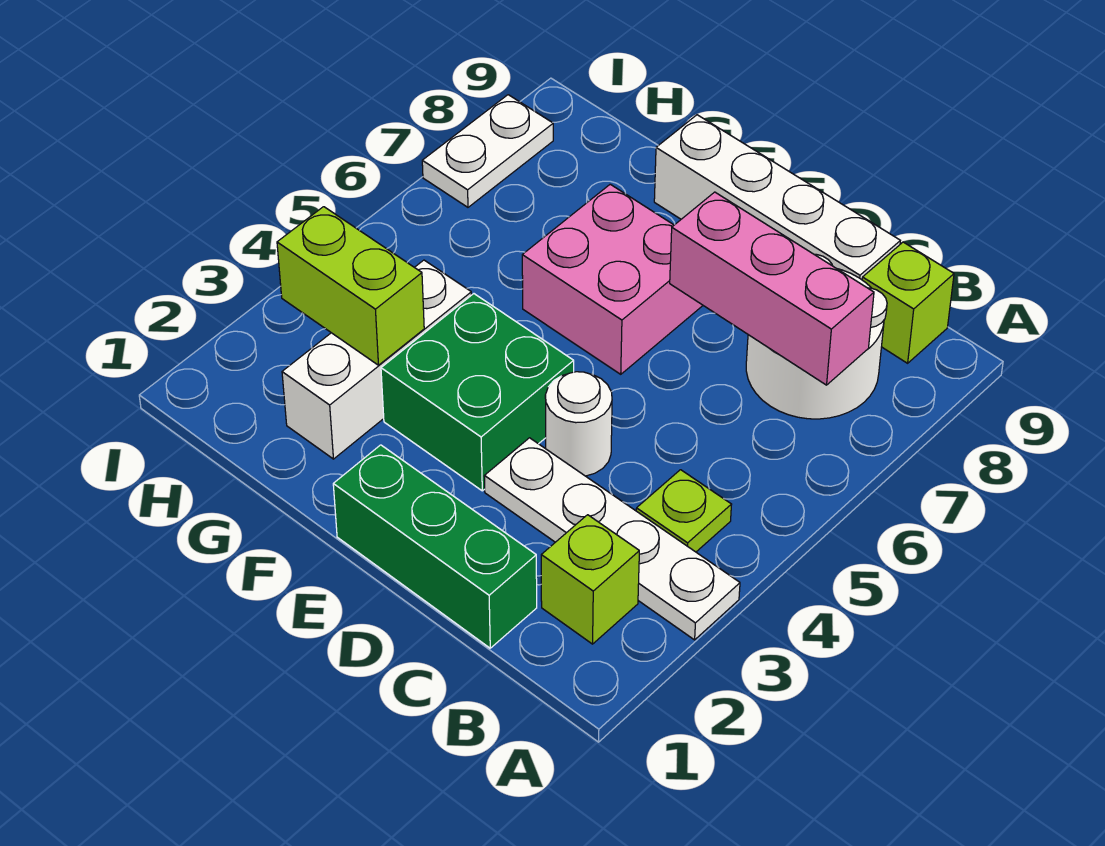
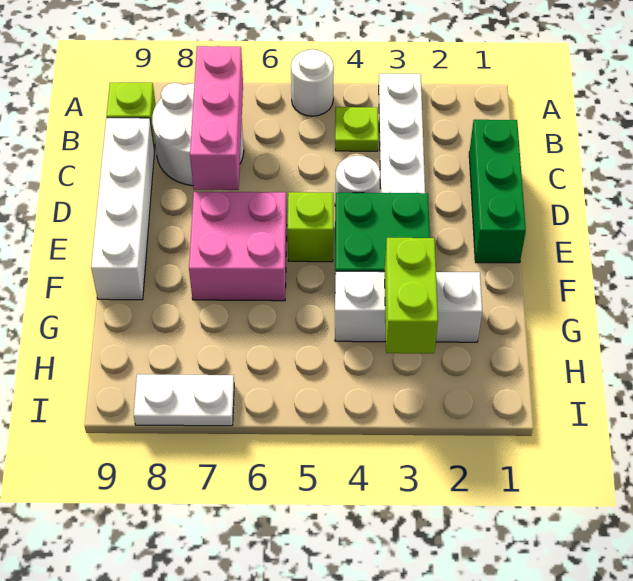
none -> white 1x1 round brick [291,49,334,116]
lime 1x1 brick [541,515,639,644] -> lime 1x1 brick moved to [287,192,333,262]

